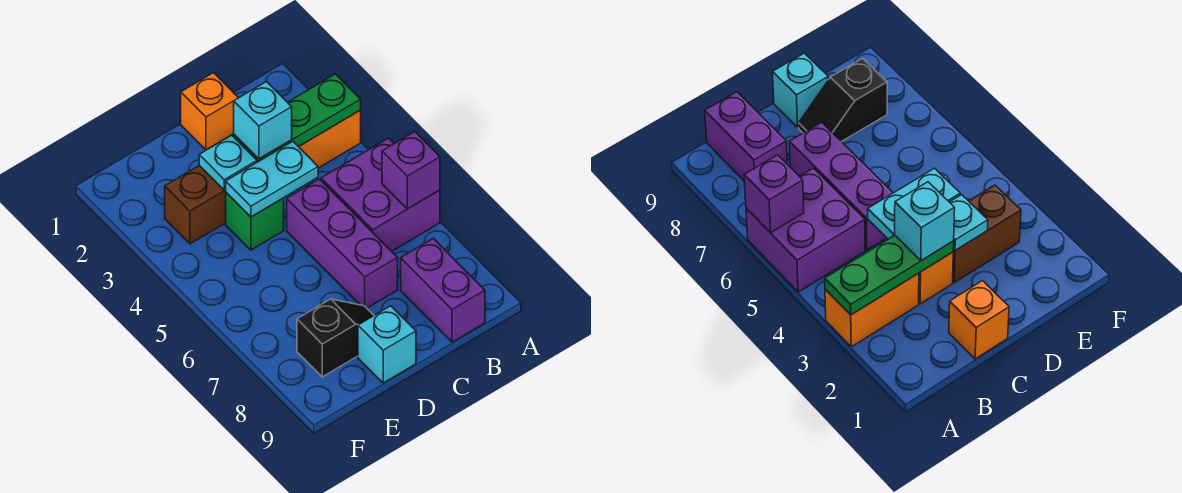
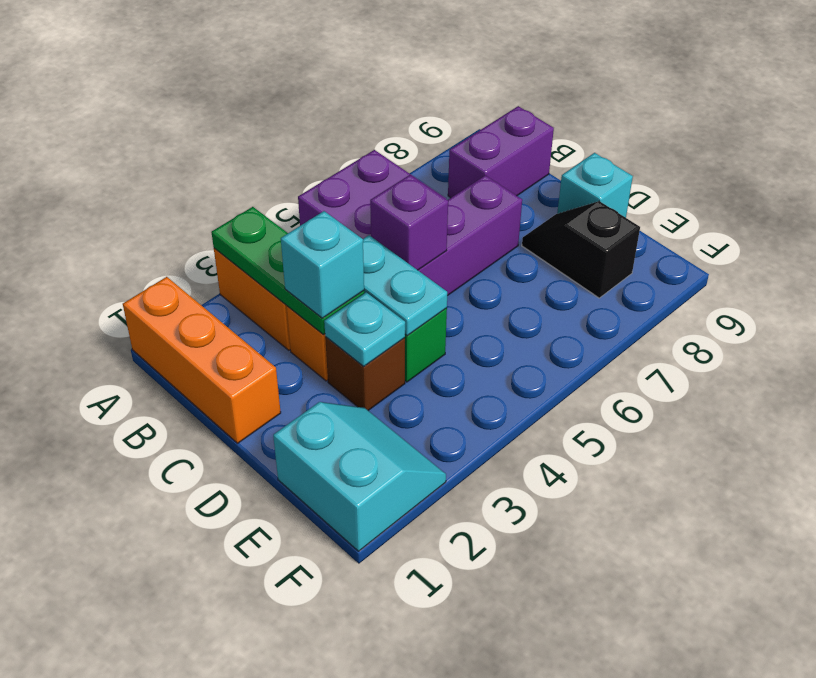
purple 1x1 brick [382,132,440,209] -> purple 1x1 brick moved to [370,175,448,270]
orange 1x1 brick [181,73,238,150] -> orange 1x3 brick [123,277,281,443]
brown 1x2 brick [165,166,226,244] -> brown 1x1 brick [325,337,405,410]
none -> cyan 2x2 slope [273,402,446,551]

